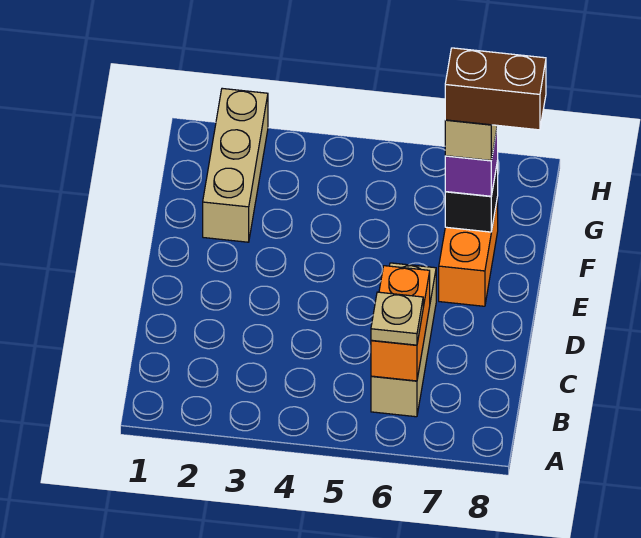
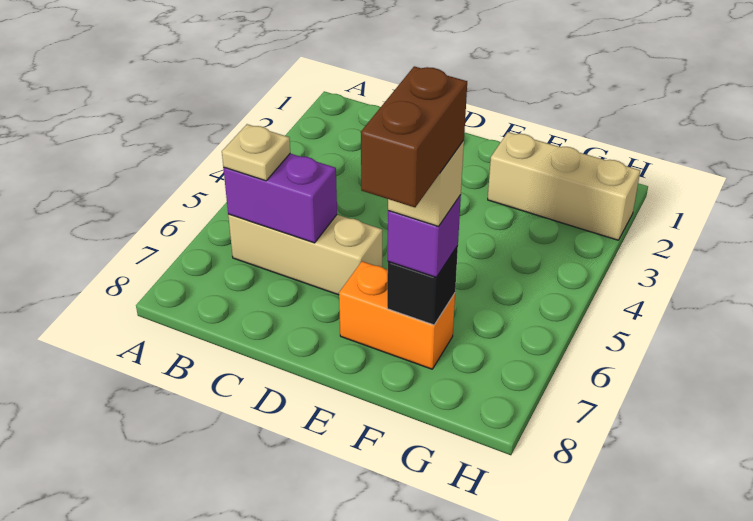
orange 1x2 brick [371,266,430,381] -> purple 1x2 brick [223,154,337,243]

